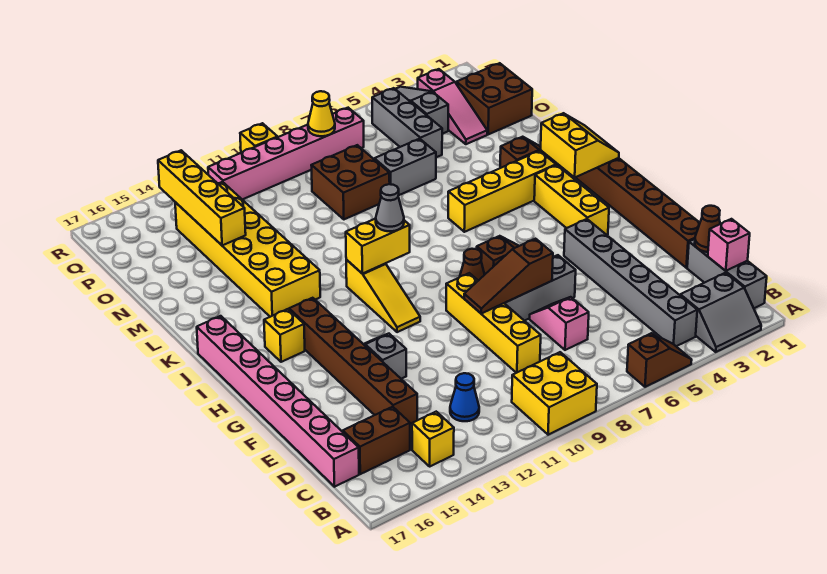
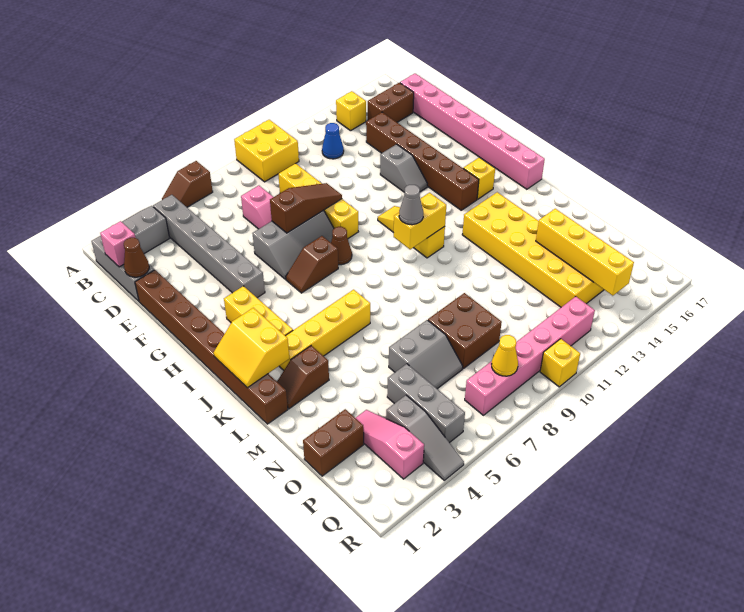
brown 2x2 brick [456,63,532,134] -> brown 1x2 brick [303,409,364,476]

